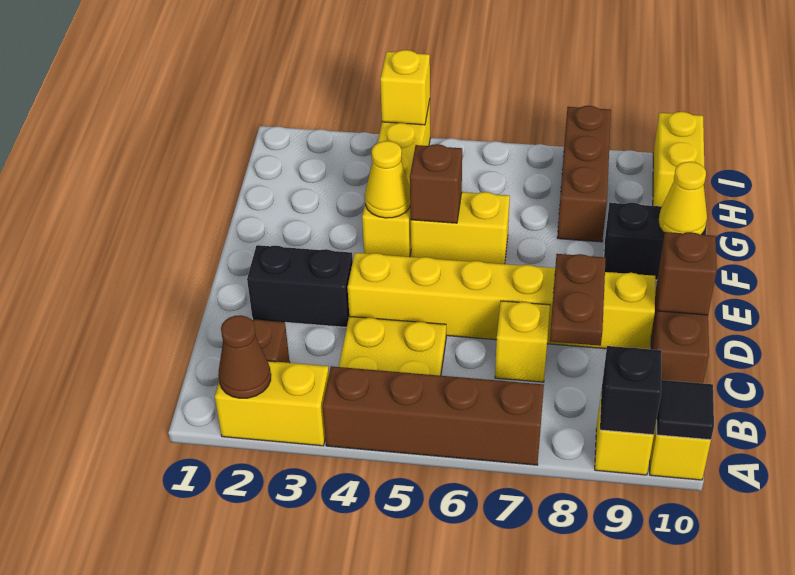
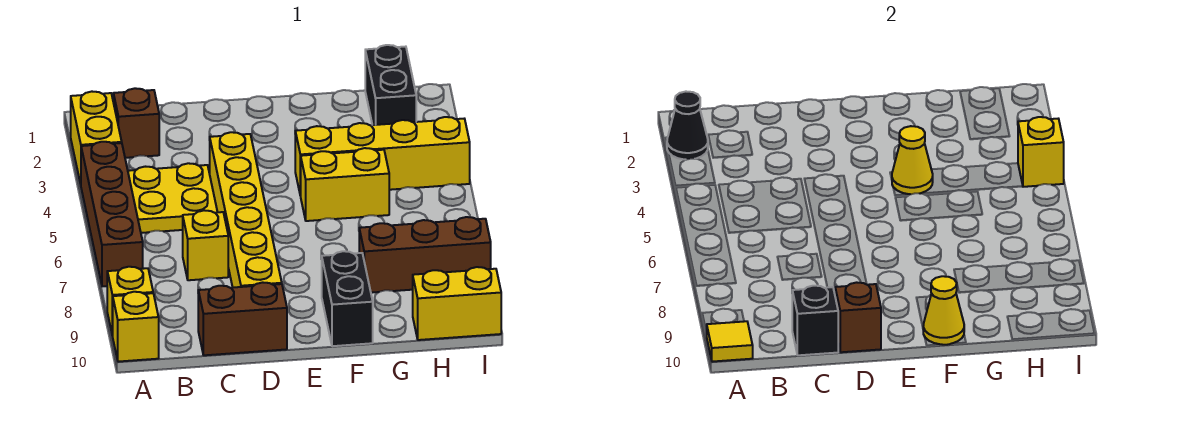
brown 1x1 cone [218,315,271,398] -> black 1x1 cone [667,92,708,160]
black 1x1 brick [600,346,662,435] -> black 1x1 brick moved to [792,286,838,355]
black 1x1 tile [657,380,714,440] -> yellow 1x1 tile [707,321,753,362]
brown 1x2 plate [550,254,606,346] -> none
black 1x2 brick [247,245,353,327] -> black 1x2 brick moved to [365,45,416,125]
yellow 1x2 brick [411,192,510,264] -> yellow 1x2 brick turned to [301,148,389,221]
brown 1x1 brick [410,144,462,223] -> none

